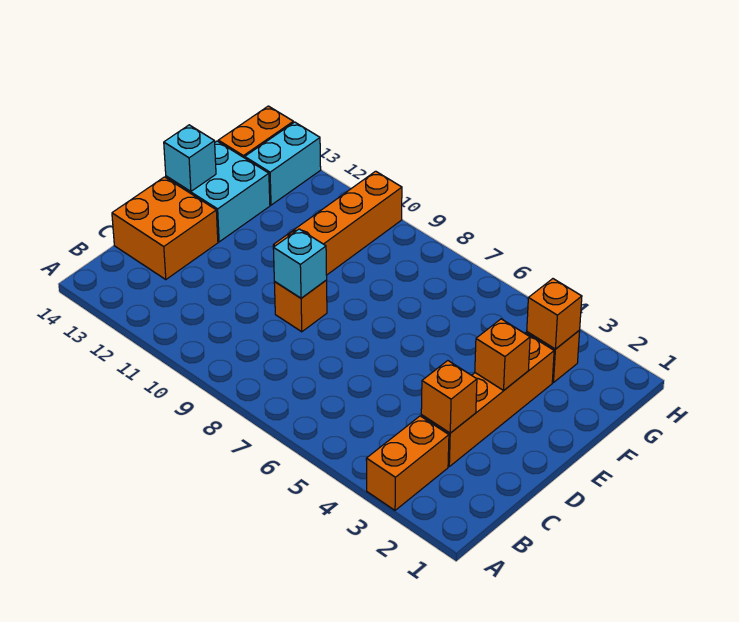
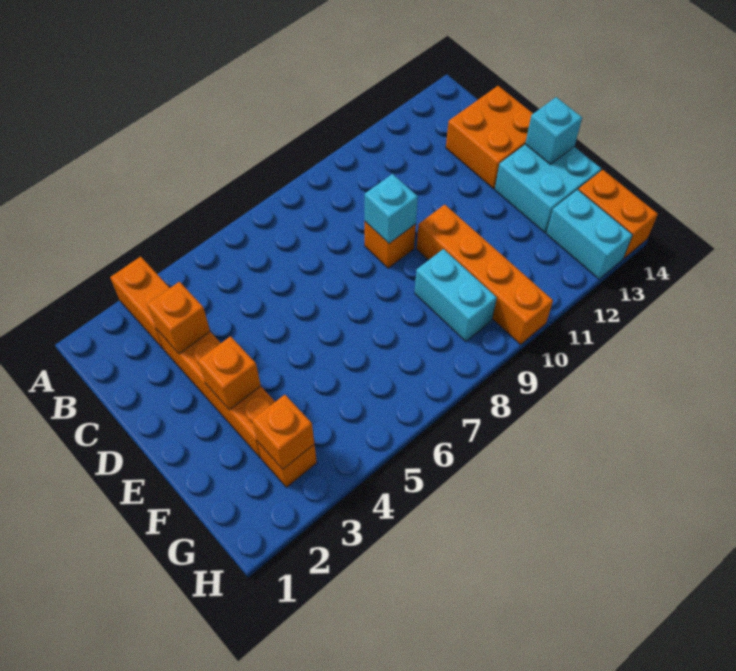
none -> cyan 1x2 brick [415,249,497,342]

